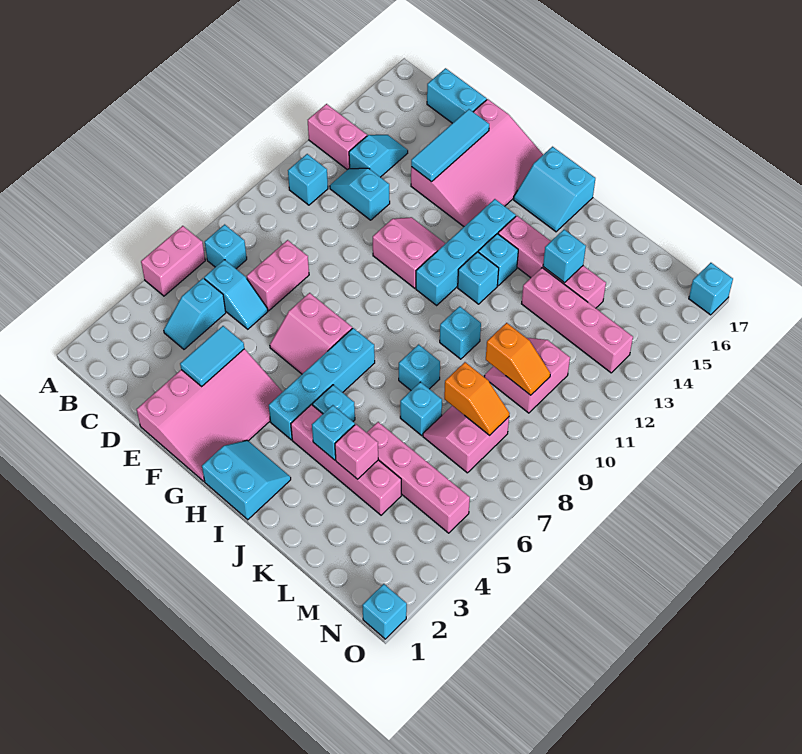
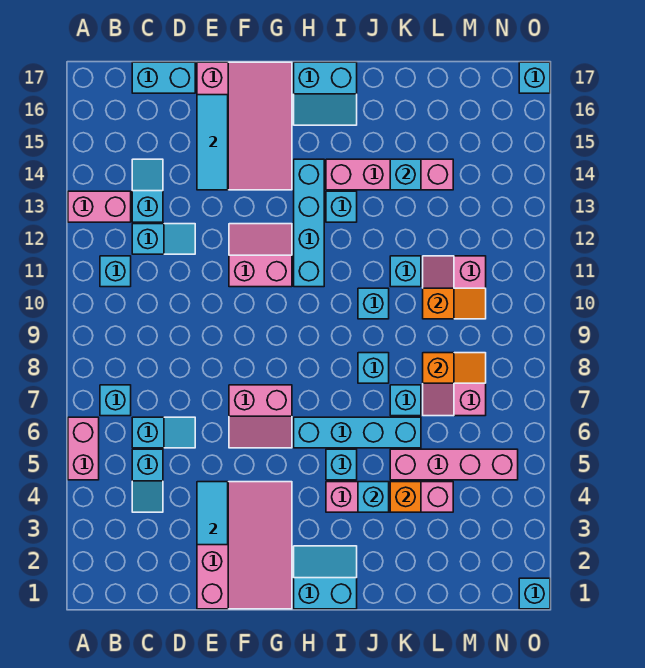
cyan 1x2 slope [330,168,390,220] -> cyan 1x2 slope turned to [132,224,195,254]
pink 1x2 brick [247,240,309,311] -> none
cyan 1x4 brick [269,328,375,440] -> cyan 1x4 brick turned to [294,417,421,448]
cyan 1x1 brick [458,252,499,304] -> cyan 1x1 brick moved to [390,256,421,287]
pink 1x1 brick [335,424,378,479] -> orange 1x1 brick [390,482,421,512]
pink 1x4 brick [522,268,633,373] -> none

